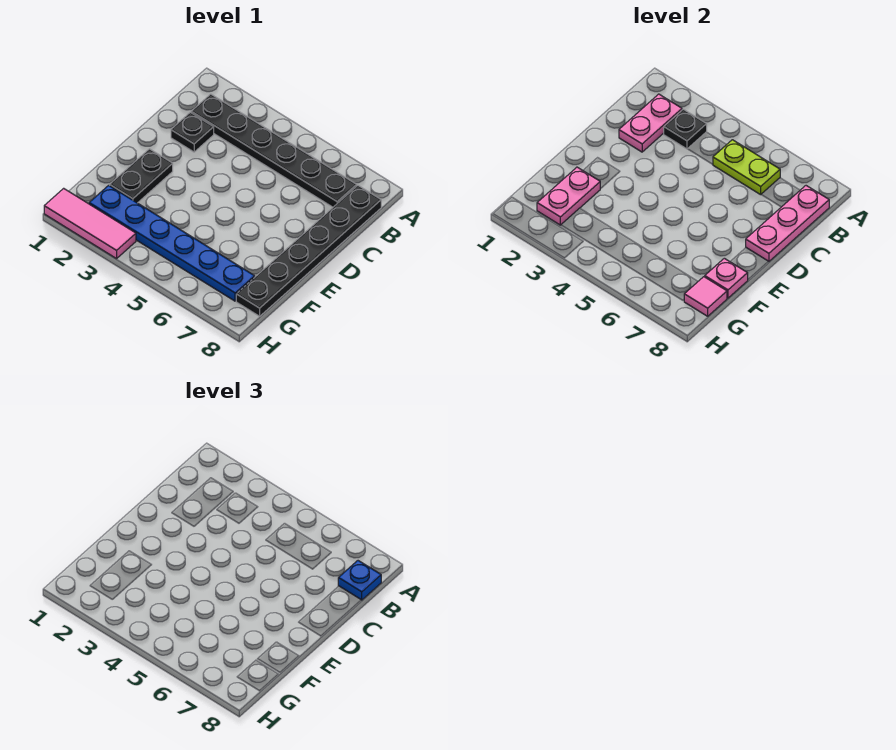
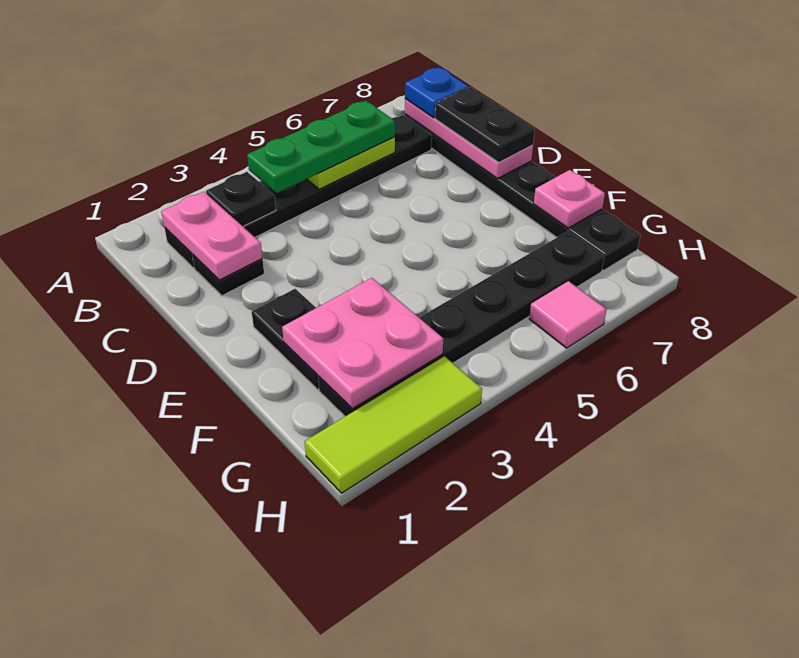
none -> green 1x3 plate [247,100,395,193]
none -> black 1x2 plate [435,87,535,162]
pink 1x2 plate [537,167,600,225] -> pink 2x2 plate [282,278,443,409]
blue 1x6 plate [89,185,255,301] -> black 1x6 plate [318,231,604,416]
pink 1x1 tile [684,277,727,316] -> pink 1x1 tile moved to [529,281,606,348]
pink 1x3 tile [44,188,136,259] -> lime 1x3 tile [305,356,482,493]

